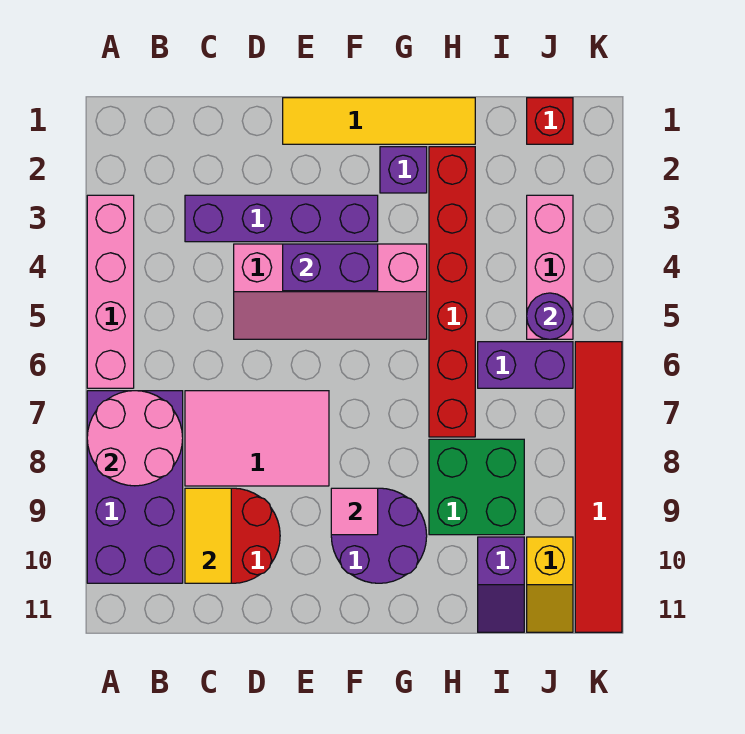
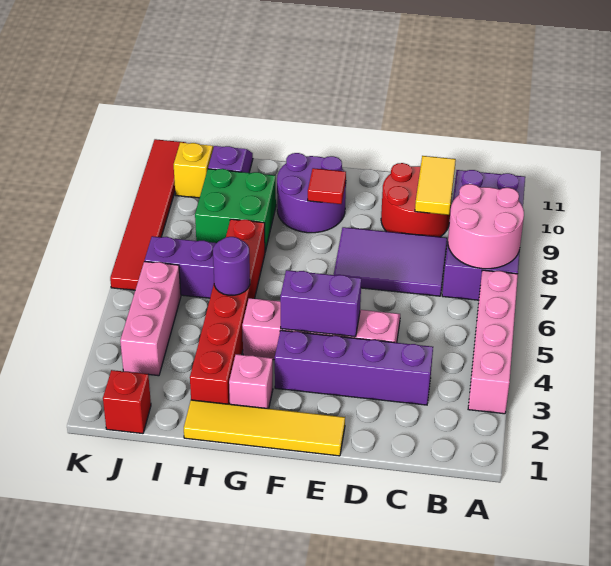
pink 2x3 tile [185,391,329,486] -> purple 2x3 tile [334,227,447,296]
pink 1x1 tile [331,488,378,535] -> red 1x1 tile [308,168,346,204]
purple 1x1 brick [380,147,427,193] -> pink 1x1 brick [229,354,273,409]
purple 1x1 round brick [527,293,573,339] -> purple 1x1 round brick moved to [213,237,250,295]

